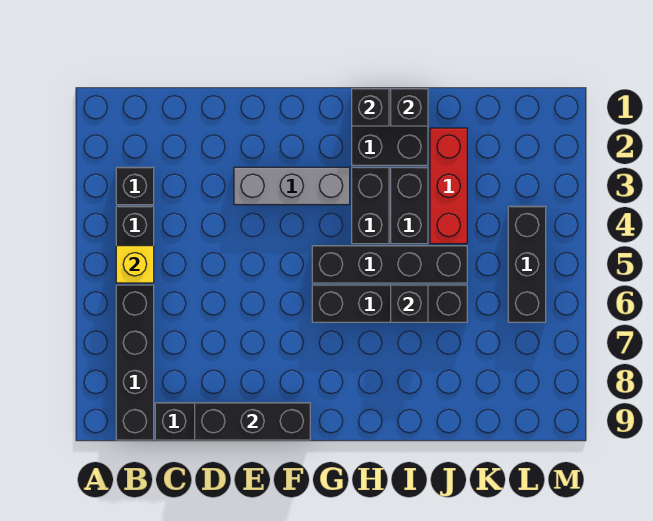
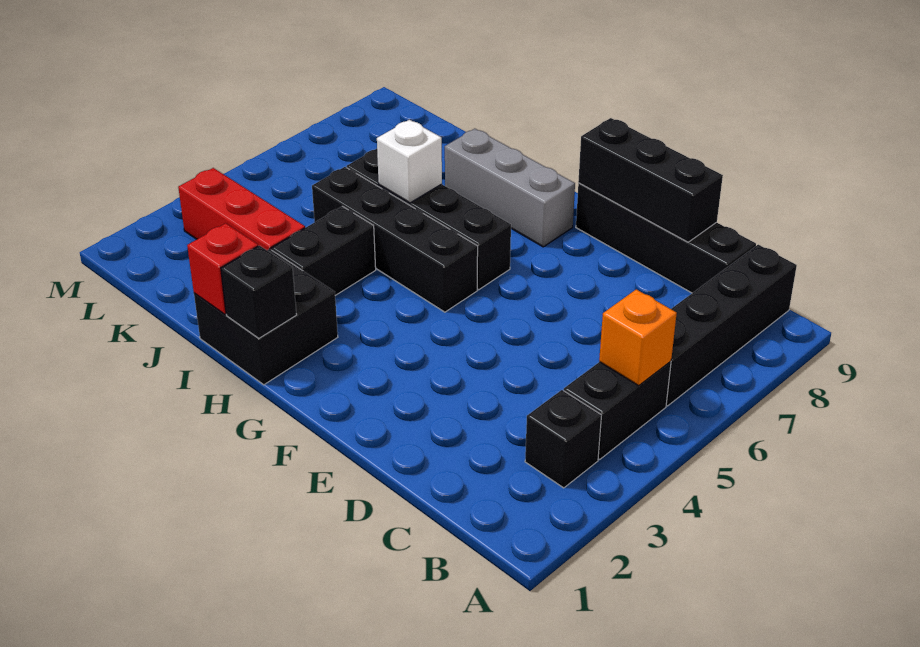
yellow 1x1 brick [116,246,154,283] -> orange 1x1 brick [599,289,677,386]
grey 1x3 brick [234,167,350,205] -> grey 1x3 brick moved to [445,129,575,247]
black 1x2 brick [352,167,389,244] -> none
black 1x1 brick [391,89,428,126] -> red 1x1 brick [187,223,258,314]
black 1x1 brick [391,285,428,322] -> white 1x1 brick [377,120,442,203]
red 1x3 brick [430,128,467,244] -> red 1x3 brick turned to [178,168,305,250]
black 1x3 brick [508,206,546,322] -> none

